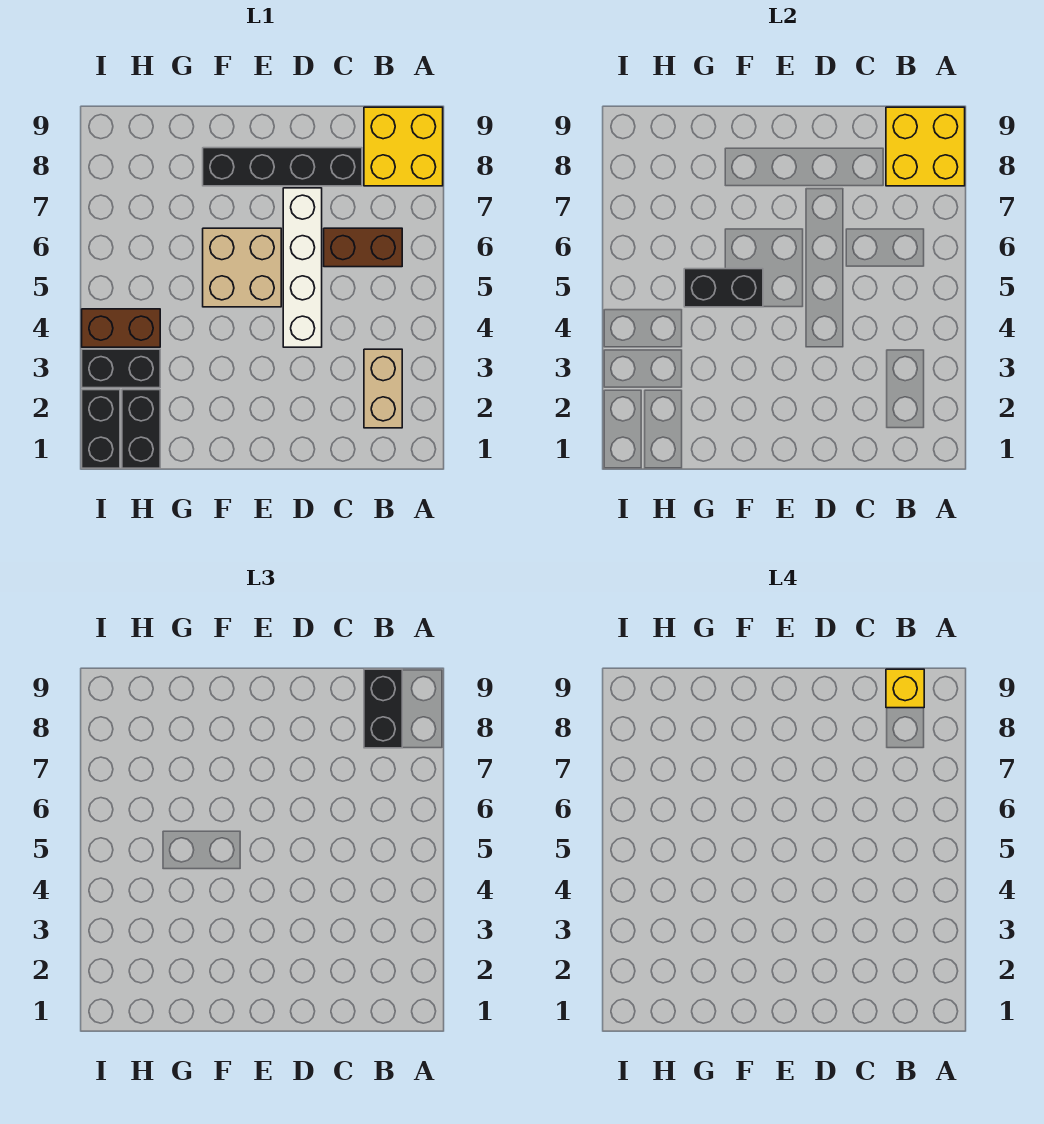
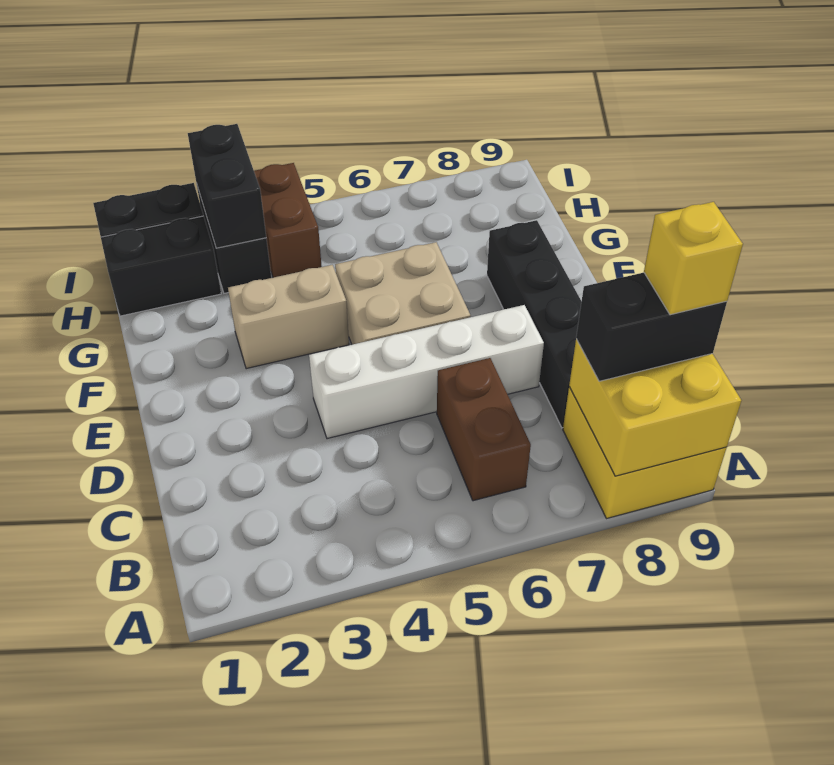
tan 1x2 brick [364,349,402,428] -> tan 1x2 brick moved to [228,265,349,369]
black 1x2 brick [684,269,763,307] -> black 1x2 brick moved to [188,124,266,248]

